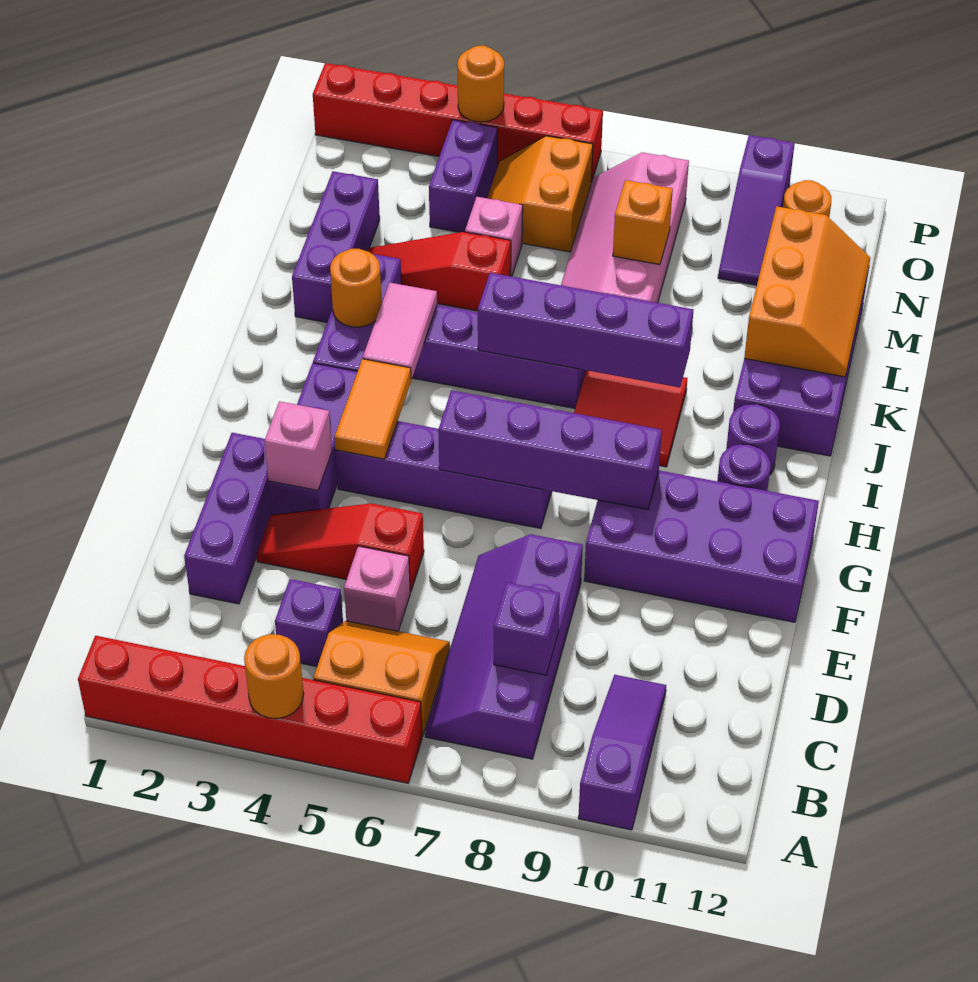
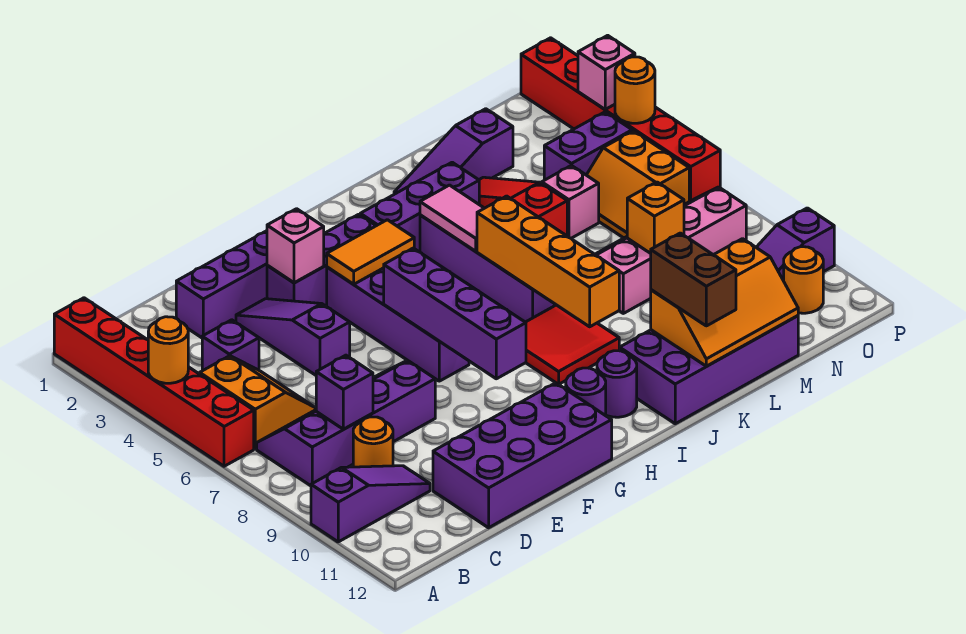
pink 1x1 brick [344,546,410,631] -> pink 1x1 brick moved to [578,35,635,109]
red 1x3 slope [257,503,424,592] -> purple 1x3 slope [236,299,350,375]
purple 2x4 brick [584,471,819,622] -> purple 2x4 brick turned to [433,383,612,528]
pink 1x2 tile [363,283,437,379] -> pink 1x2 tile turned to [420,185,484,251]
orange 1x1 round brick [330,249,382,327] -> orange 1x1 round brick moved to [353,417,393,467]
purple 1x4 brick [478,273,693,387] -> orange 1x4 brick [477,196,619,327]
purple 1x3 brick [292,171,380,322] -> purple 1x3 slope [394,109,513,194]
none -> brown 1x2 brick [651,233,736,326]
orange 2x2 slope [487,136,593,252] -> orange 2x2 slope turned to [587,131,689,238]

